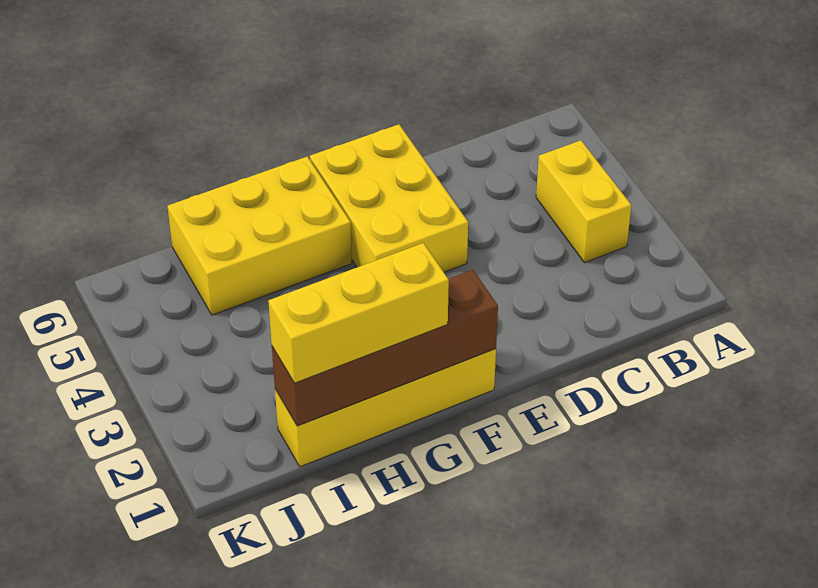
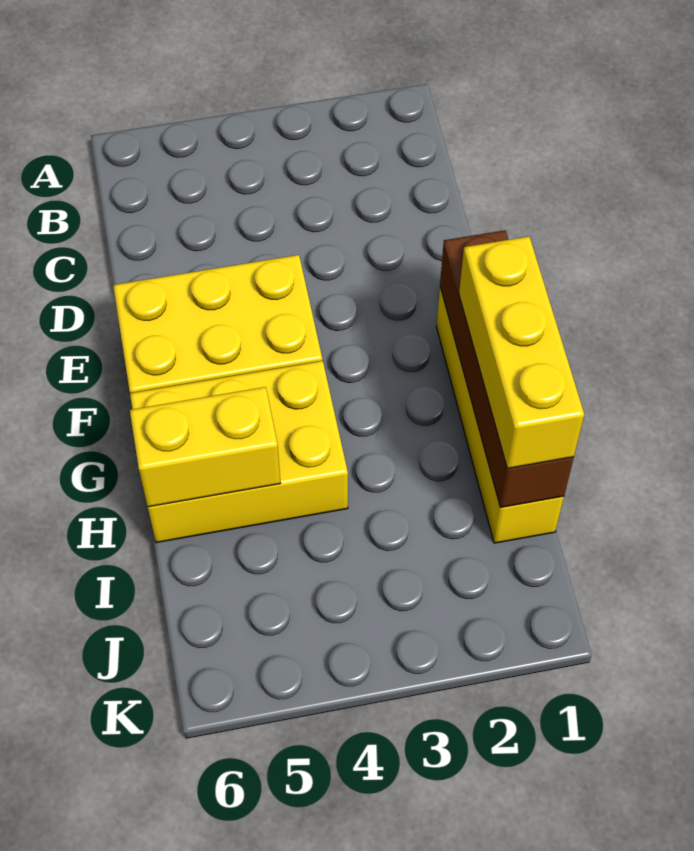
yellow 1x2 brick [536,140,631,263] -> yellow 1x2 brick moved to [130,387,280,507]
yellow 2x3 brick [167,157,352,315] -> yellow 2x3 brick turned to [130,361,348,543]

